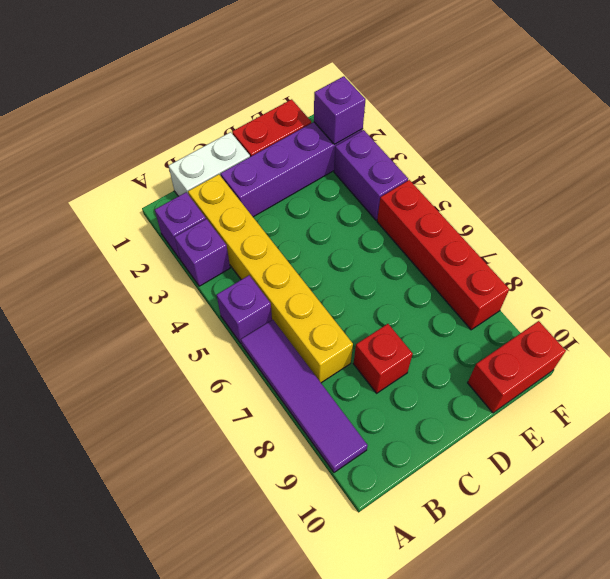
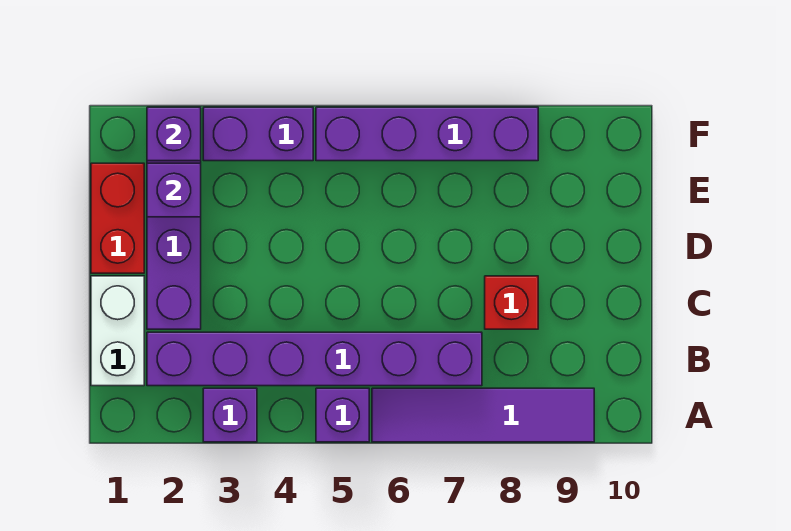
purple 1x1 brick [155,192,206,259] -> purple 1x1 brick moved to [147,163,201,217]
yellow 1x6 brick [188,174,353,383] -> purple 1x6 brick [147,332,482,386]
red 1x2 brick [468,321,566,413] -> none
red 1x4 brick [377,180,509,330] -> purple 1x4 brick [316,107,538,161]

